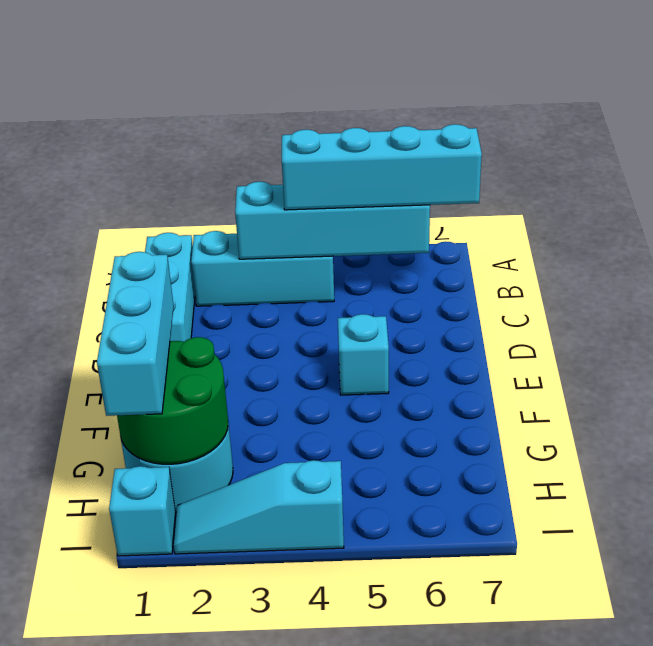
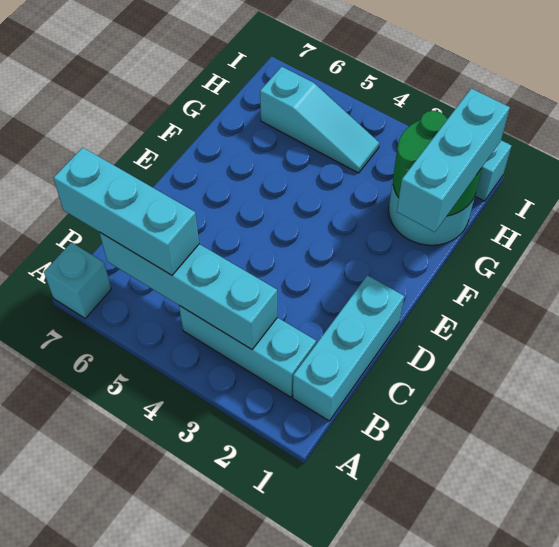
cyan 1x4 brick [282,124,482,210] -> cyan 1x3 brick [53,148,199,275]
cyan 1x1 brick [338,314,389,395] -> cyan 1x1 brick moved to [44,242,111,318]
cyan 1x3 slope [174,460,344,554] -> cyan 1x3 slope moved to [260,67,379,173]

